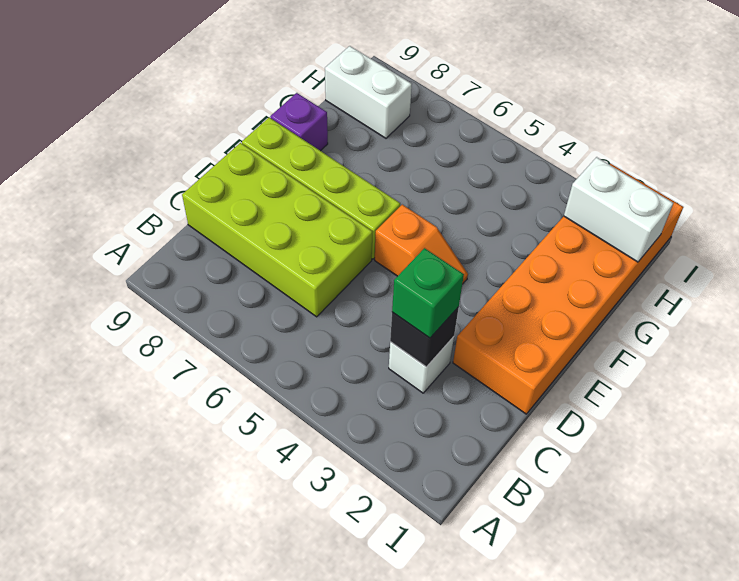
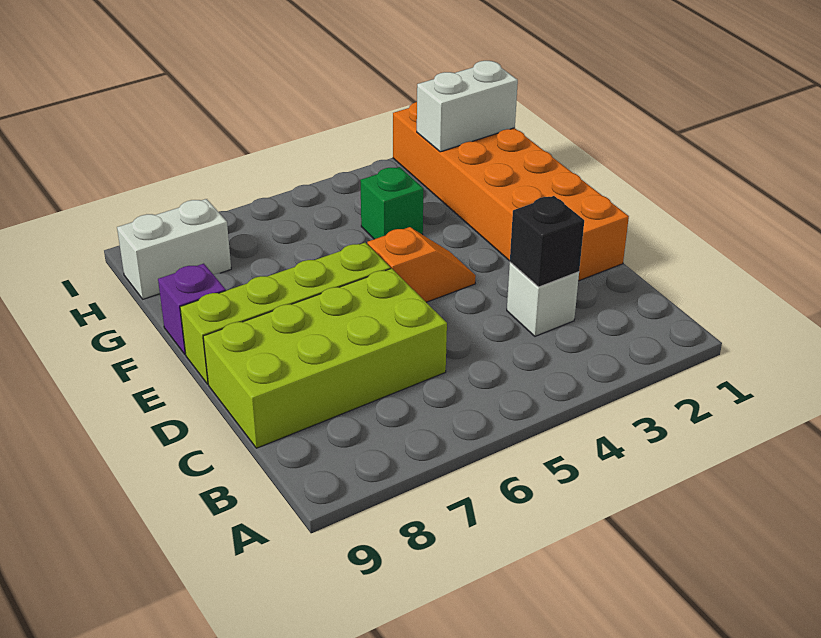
green 1x1 brick [392,248,464,338] -> green 1x1 brick moved to [360,167,423,239]

